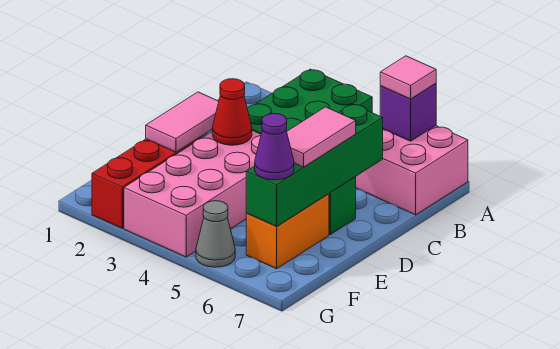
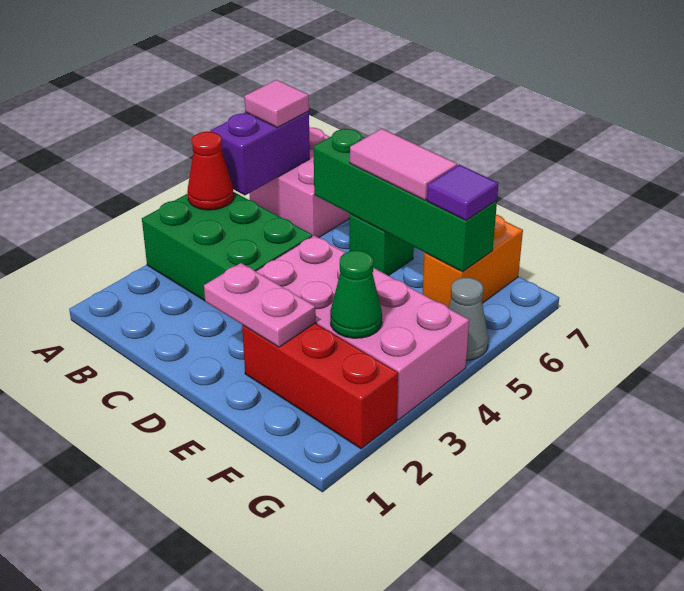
purple 1x1 brick [380,83,436,141] -> purple 1x2 brick [211,111,310,195]
pink 1x2 tile [146,92,219,152] -> pink 1x2 plate [204,263,316,347]
red 1x1 cone [212,79,252,145] -> red 1x1 cone moved to [187,132,234,210]
orange 1x2 brick [246,194,329,269] -> orange 1x2 brick turned to [423,215,523,307]
none -> green 1x1 cone [330,250,382,338]
purple 1x1 cone [255,114,294,180] -> purple 1x1 tile [427,165,499,220]

